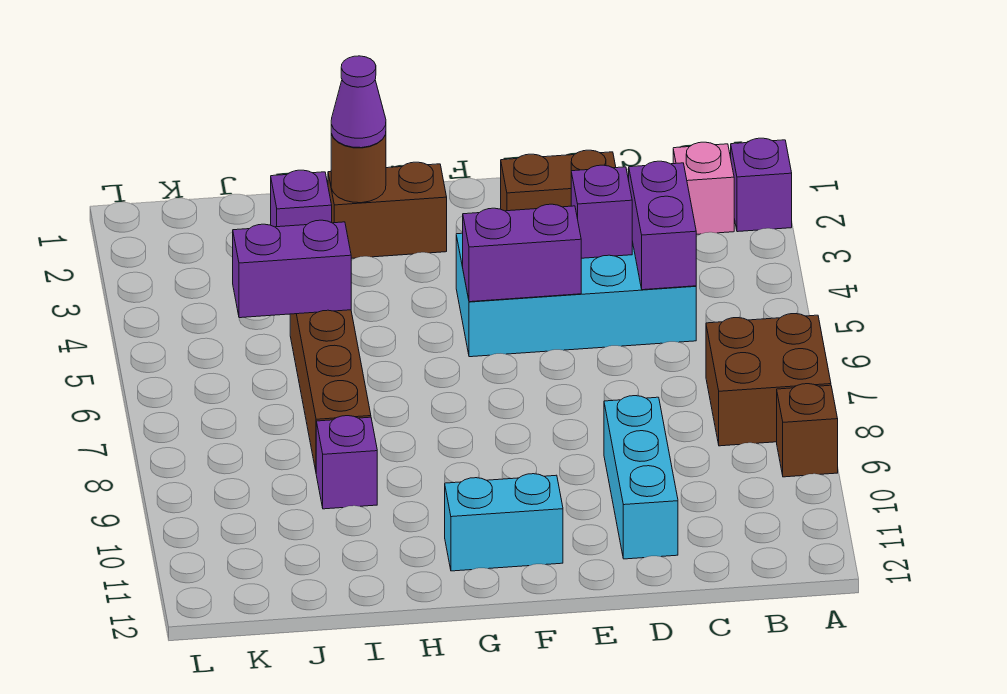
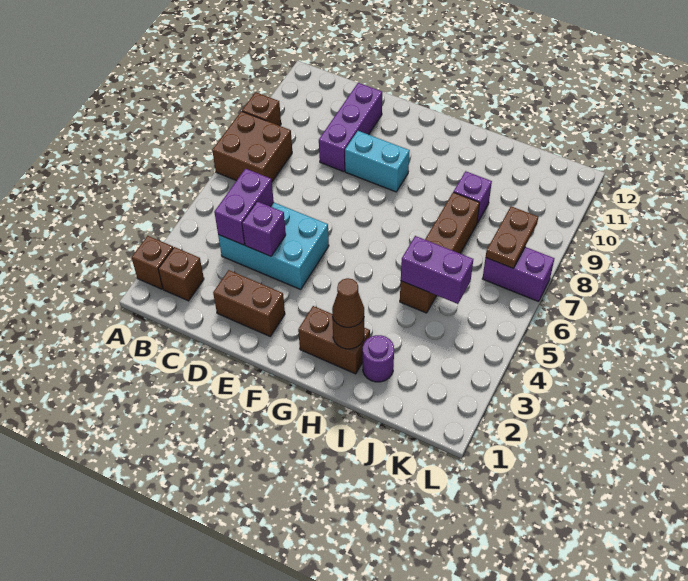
purple 1x1 brick [731,138,792,232] -> brown 1x1 brick [132,236,173,289]
pink 1x1 brick [673,142,734,234] -> brown 1x1 brick [158,247,204,301]
cyan 2x4 brick [456,233,696,357] -> cyan 2x3 brick [218,202,329,289]
cyan 1x3 brick [604,396,678,559] -> purple 1x3 brick [319,83,382,172]
purple 1x2 brick [463,204,581,302] -> purple 1x2 brick moved to [482,247,555,302]
cyan 1x2 brick [445,474,563,571] -> cyan 1x2 brick moved to [345,131,410,192]
purple 1x1 cone [331,56,386,148] -> brown 1x1 cone [332,278,364,327]
purple 1x1 brick [271,170,332,227] -> purple 1x1 round brick [363,335,394,382]
none -> brown 1x2 plate [486,206,538,268]

